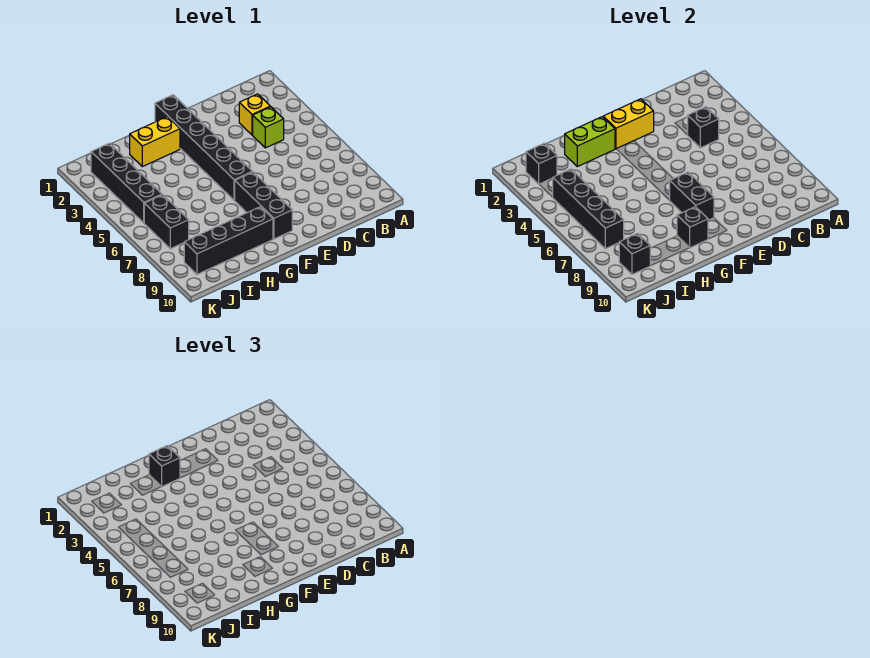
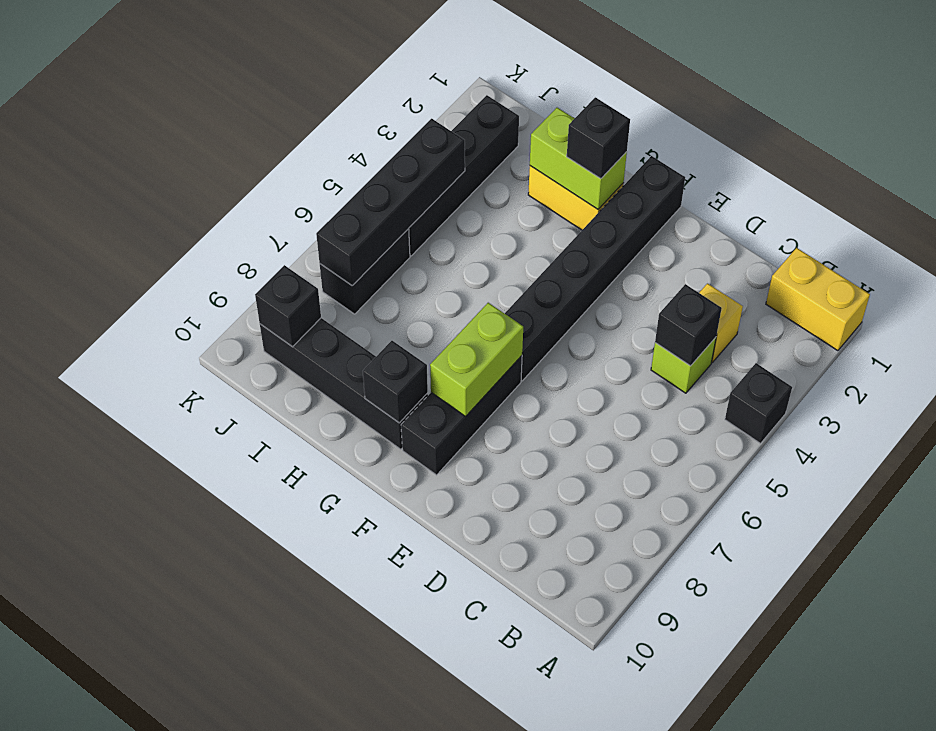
yellow 1x2 brick [603,99,654,149] -> yellow 1x2 brick moved to [766,248,870,351]
black 1x2 brick [670,172,714,220] -> lime 1x2 brick [430,303,523,416]
black 1x1 brick [526,143,557,184] -> black 1x1 brick moved to [725,363,792,443]

